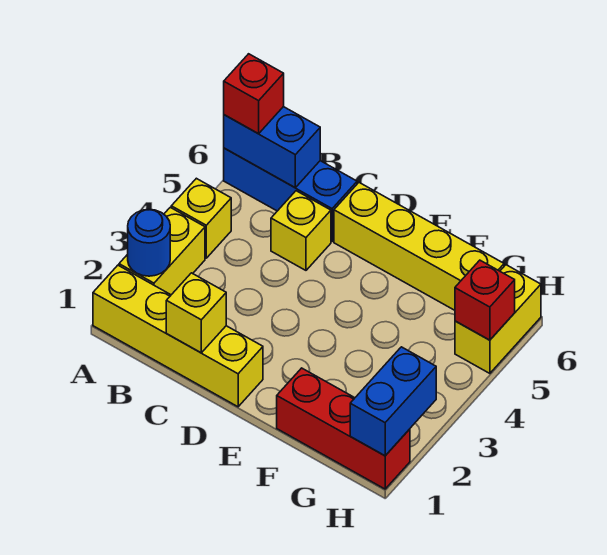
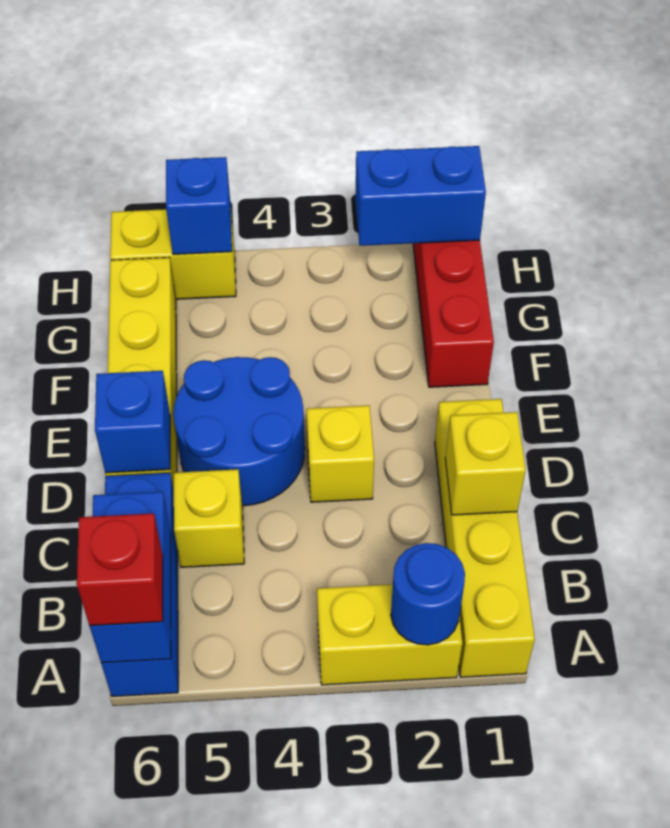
yellow 1x1 brick [171,178,231,258] -> yellow 1x1 brick moved to [307,405,374,502]
none -> blue 2x2 round brick [173,357,305,506]
none -> blue 1x1 brick [95,371,170,473]
red 1x1 brick [455,260,515,340] -> blue 1x1 brick [166,157,232,254]

